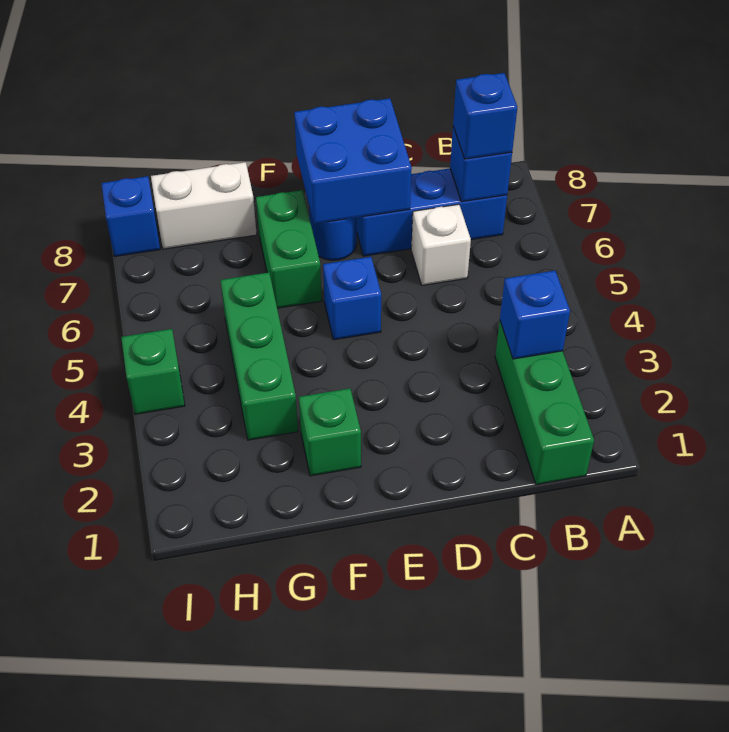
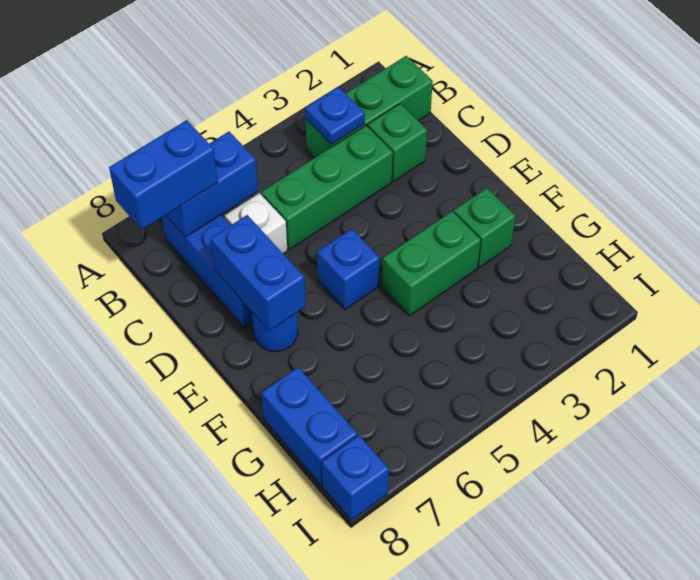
blue 1x1 brick [500,271,570,359] -> blue 1x1 plate [305,87,365,145]
blue 1x1 brick [450,127,512,202] -> blue 1x2 brick [166,132,258,237]
blue 1x1 brick [453,73,517,159] -> blue 1x2 brick [109,120,218,230]
blue 2x2 brick [294,98,412,224] -> blue 1x2 brick [211,215,306,331]
green 1x2 brick [256,190,322,308] -> green 1x2 brick moved to [382,211,481,316]
green 1x3 brick [220,272,298,440] -> green 1x3 brick moved to [261,126,393,250]
white 1x2 brick [151,162,257,249] -> blue 1x2 brick [261,367,357,485]
green 1x1 brick [121,329,185,414] -> green 1x1 brick moved to [368,104,427,181]

